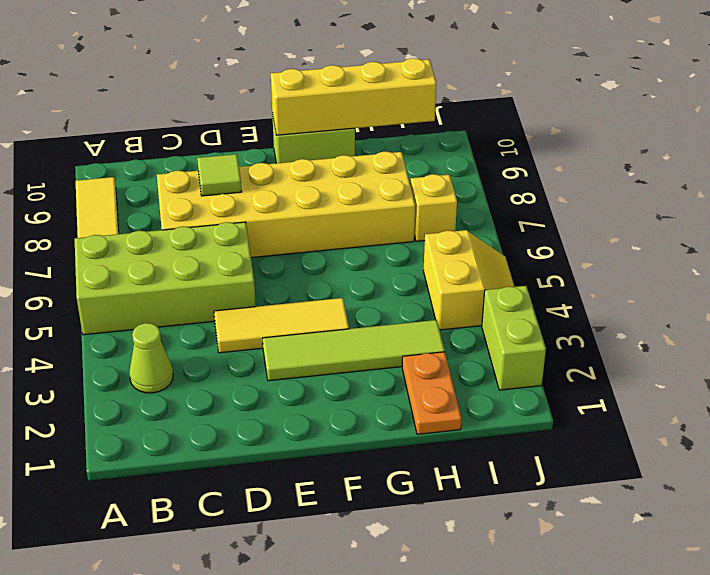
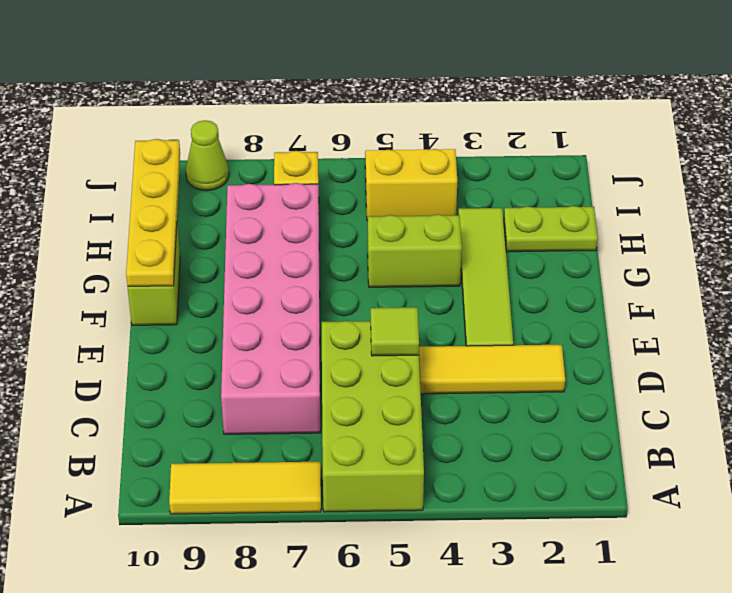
lime 1x1 cone [129,323,173,393] -> lime 1x1 cone moved to [186,120,229,191]
yellow 2x6 brick [157,151,415,258] -> pink 2x6 brick [221,183,321,434]
yellow 1x3 tile [214,298,349,353] -> yellow 1x3 tile turned to [419,345,565,394]
lime 1x1 tile [197,154,242,196] -> lime 1x1 tile moved to [371,307,419,356]
yellow 1x4 brick [271,58,436,135] -> yellow 1x4 plate [126,139,180,286]
orange 1x2 plate [402,352,462,434] -> lime 1x2 plate [504,206,598,252]
lime 1x2 brick [482,286,546,390] -> lime 1x2 brick moved to [368,214,462,287]

